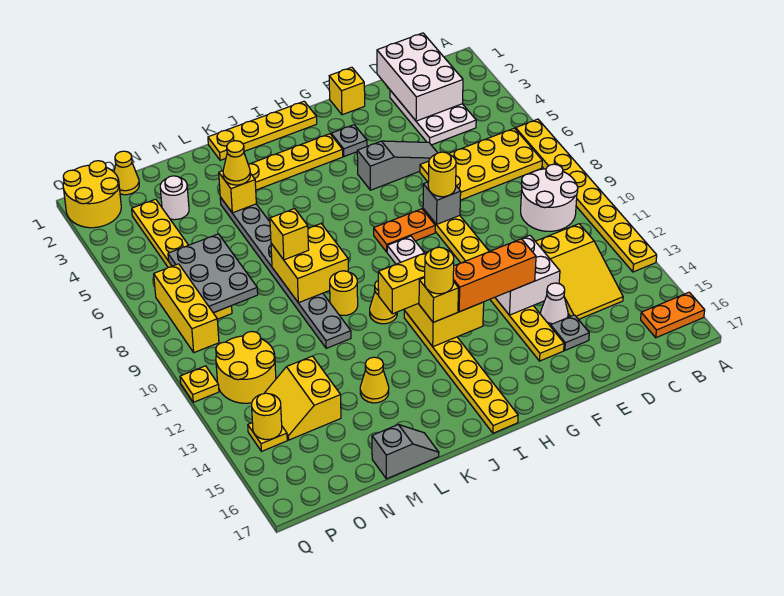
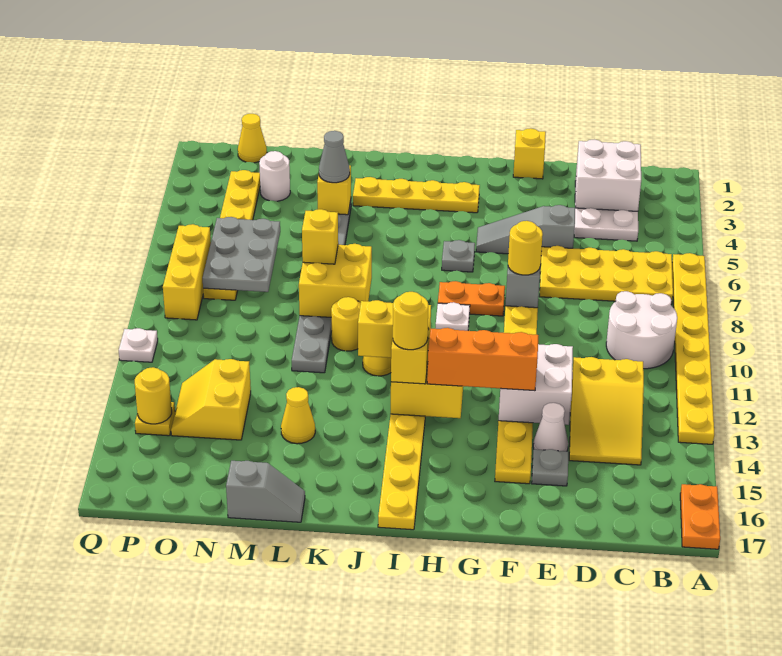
orange 1x2 plate [641,292,705,338] -> orange 1x2 plate turned to [680,484,720,549]
white 2x3 brick [377,33,463,121] -> white 2x2 brick [575,140,641,211]
grey 1x3 slope [357,141,437,190] -> grey 1x3 slope turned to [476,205,575,254]
grey 1x1 plate [331,125,367,157] -> grey 1x1 plate moved to [442,240,475,272]
yellow 1x4 plate [208,101,317,160] -> none
yellow 1x1 cone [223,141,250,185] -> grey 1x1 cone [319,131,350,183]
yellow 2x2 round brick [216,332,276,403] -> none
yellow 2x2 round brick [63,161,121,228] -> none
yellow 1x1 plate [180,366,219,402] -> white 1x1 plate [119,328,158,362]

